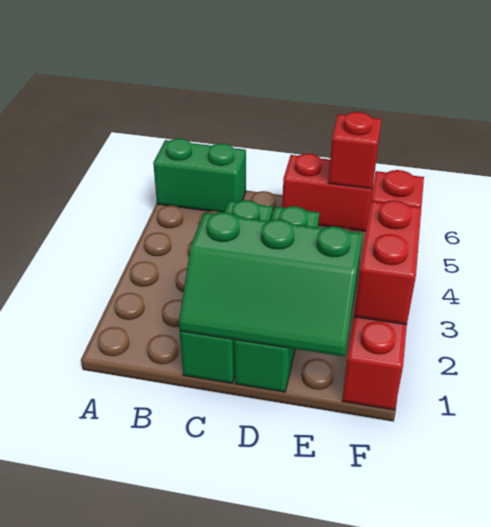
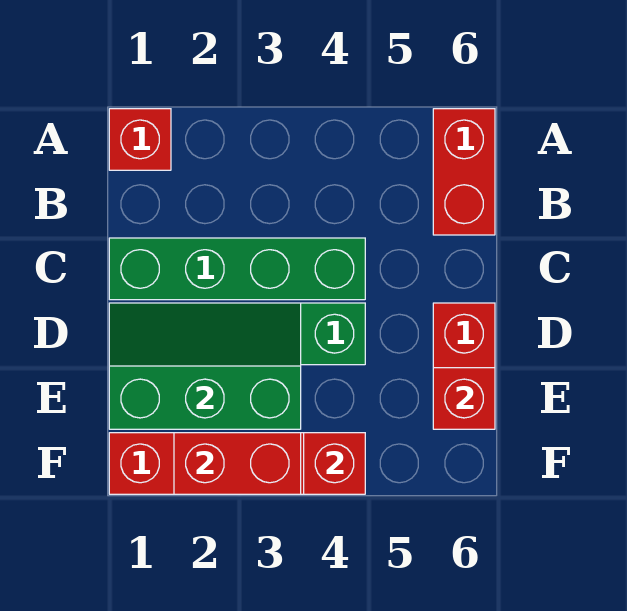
none -> red 1x1 brick [109,109,171,170]
green 1x2 brick [153,139,246,212] -> red 1x2 brick [433,109,495,235]
green 2x3 slope [179,212,363,357] -> green 2x3 slope turned to [109,303,301,429]

